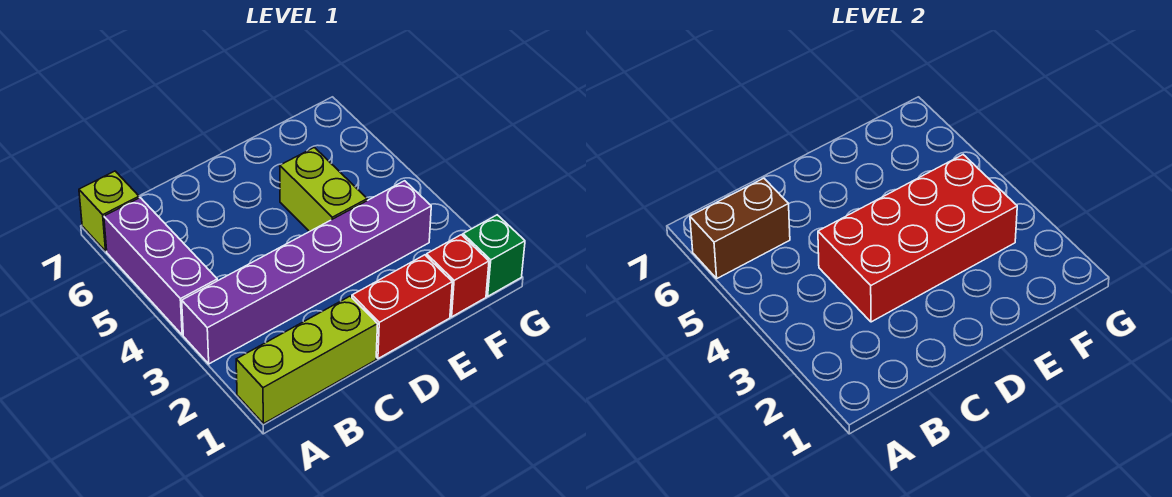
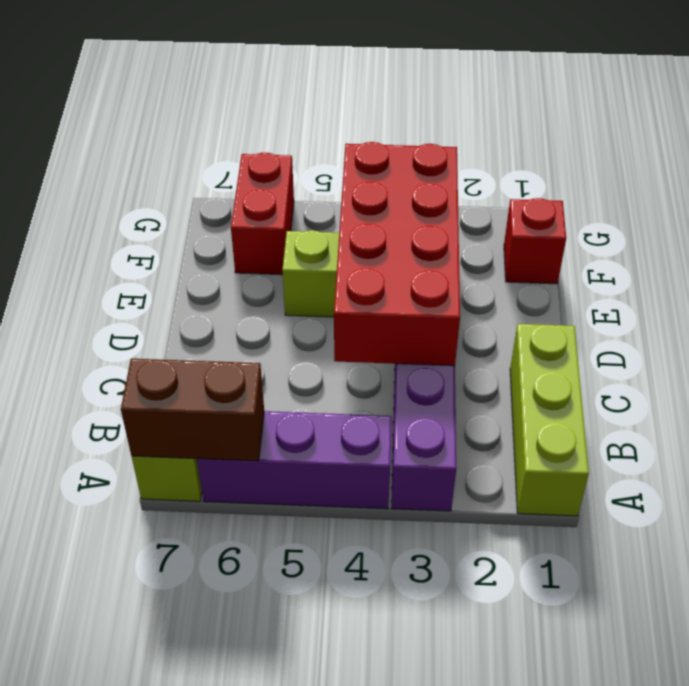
brown 1x2 brick [690,178,790,278] -> brown 1x2 brick turned to [121,359,264,461]
red 1x2 brick [352,255,452,359] -> red 1x2 brick moved to [231,152,294,275]
green 1x1 brick [463,215,525,296] -> none

